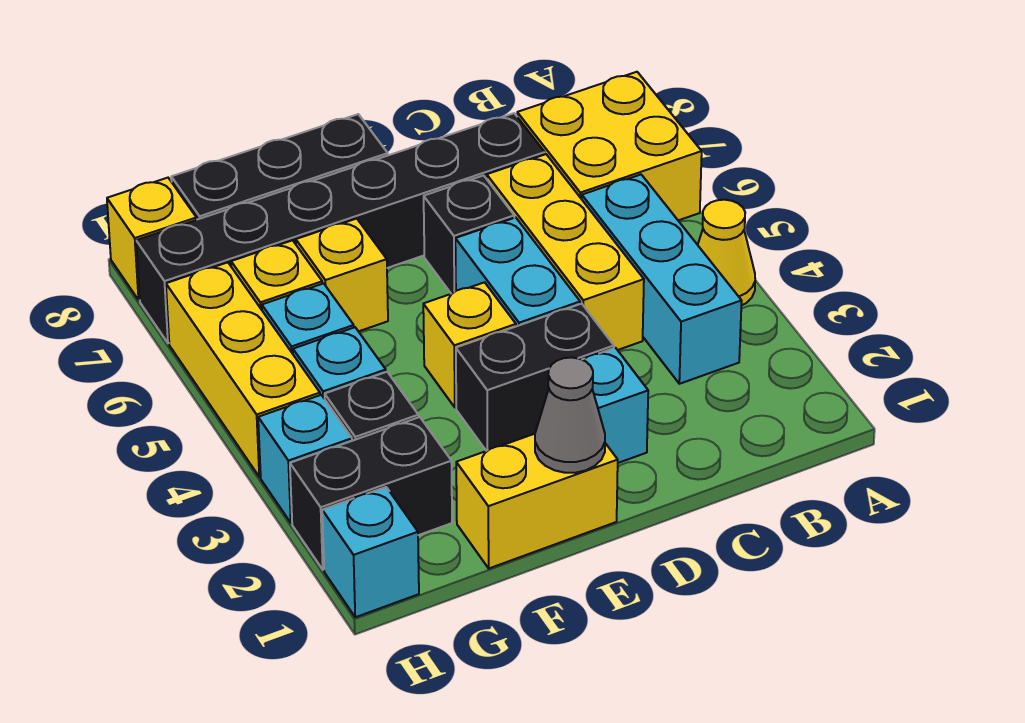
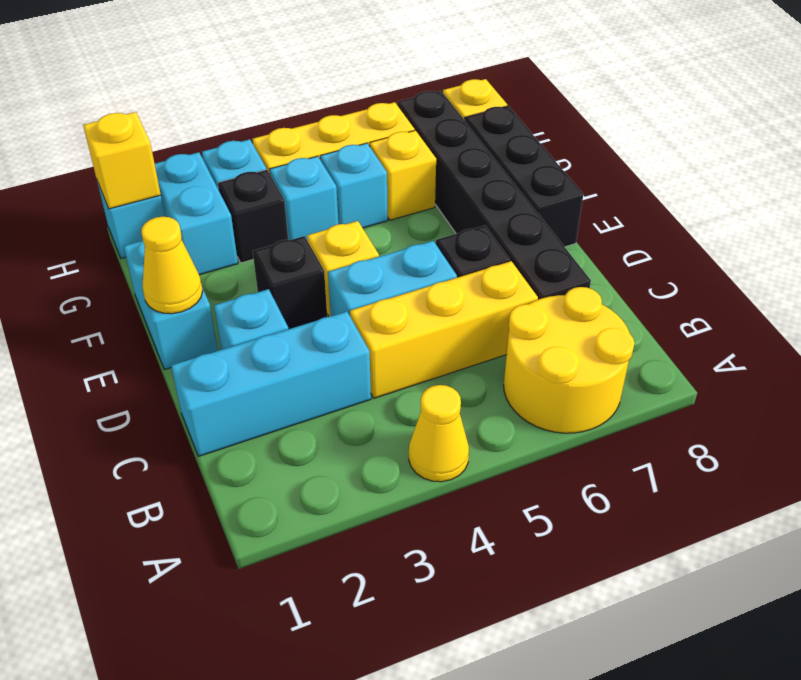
yellow 2x2 brick [517,72,702,220] -> yellow 2x2 round brick [504,287,635,433]
cyan 1x3 brick [582,175,742,384] -> cyan 1x3 brick moved to [171,312,371,456]
black 1x2 brick [456,304,614,451] -> black 1x1 brick [253,236,327,329]
yellow 1x2 brick [456,434,618,568] -> cyan 1x2 brick [123,240,218,370]
grey 1x1 cone [535,357,605,473] -> yellow 1x1 cone [141,217,203,314]
yellow 1x1 brick [296,219,388,331] -> yellow 1x1 brick moved to [83,112,161,209]
black 1x2 brick [290,417,452,570] -> cyan 1x2 brick [155,152,238,275]

